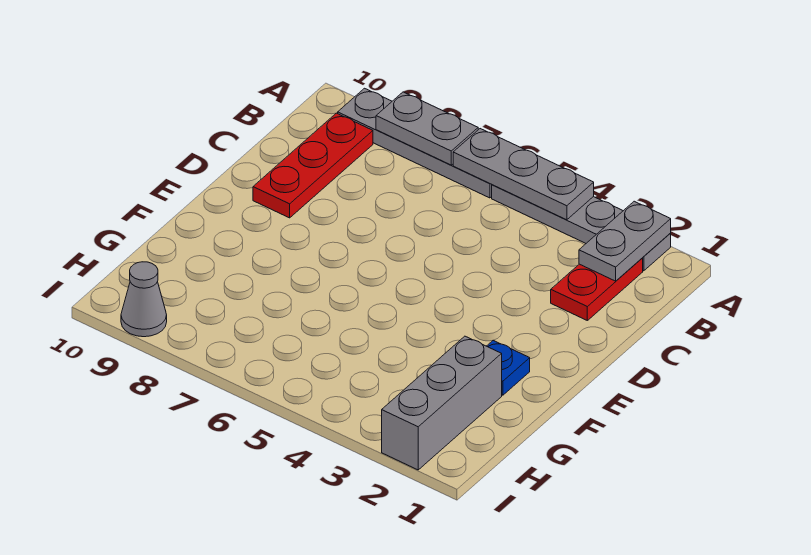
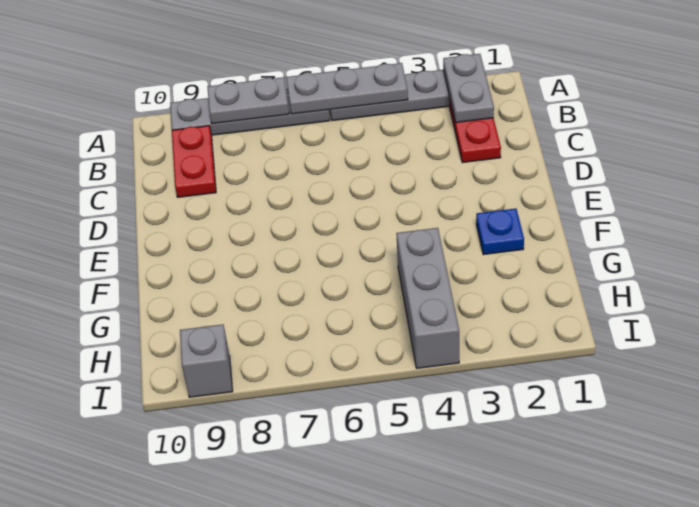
red 1x3 plate [253,113,373,218] -> red 1x2 plate [172,126,216,197]
grey 1x3 brick [382,336,502,470] -> grey 1x3 brick moved to [396,228,459,368]
grey 1x1 cone [121,262,167,337] -> grey 1x1 brick [180,324,233,397]

